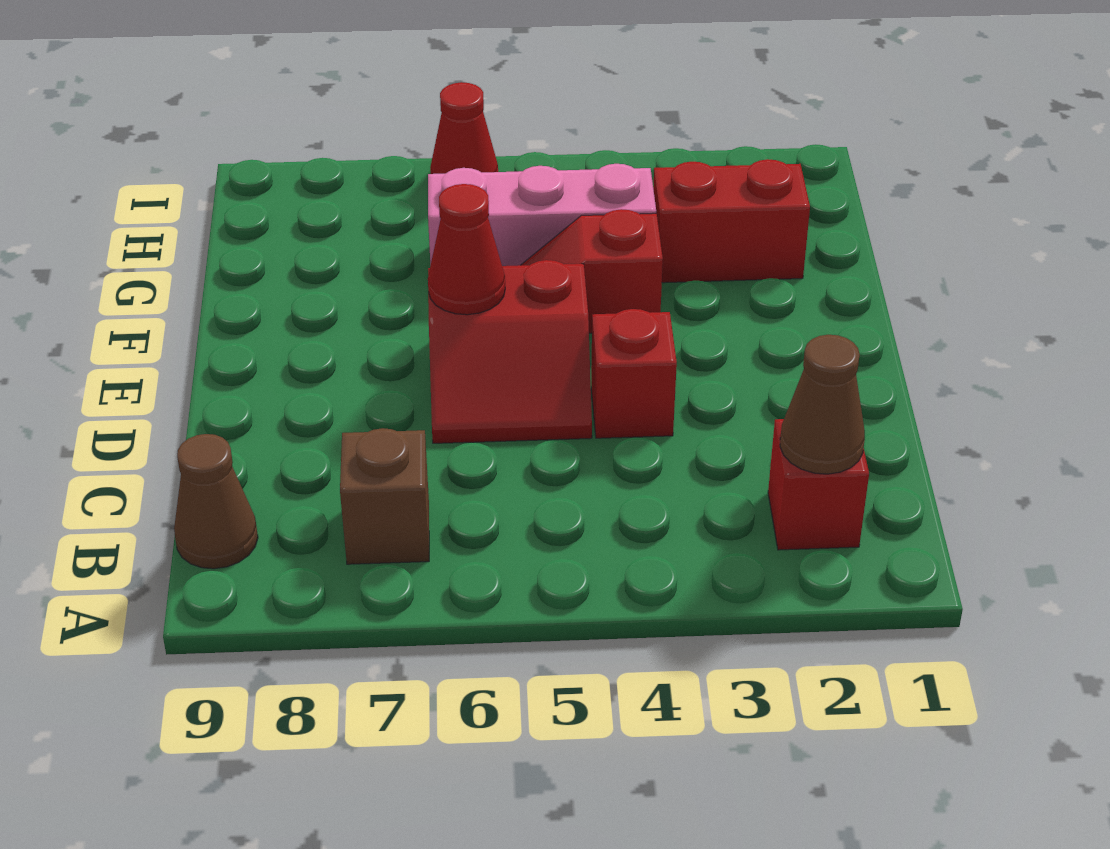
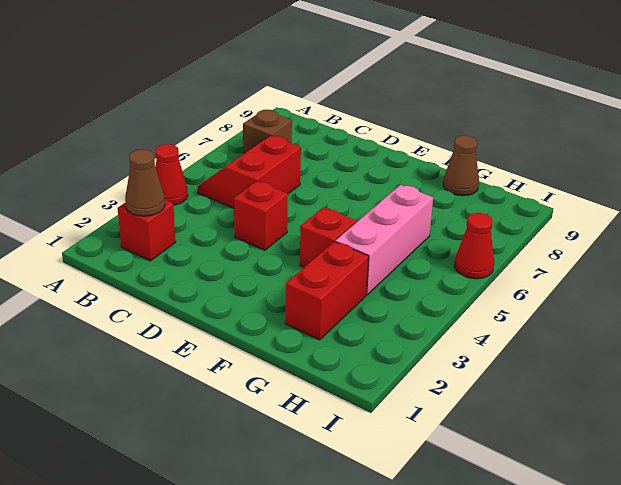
brown 1x1 cone [174,434,258,569] -> brown 1x1 cone moved to [443,135,479,196]
red 2x2 slope [428,260,592,443] -> red 2x2 slope moved to [198,136,301,208]
red 1x1 cone [428,184,505,315] -> red 1x1 cone moved to [155,144,188,205]

